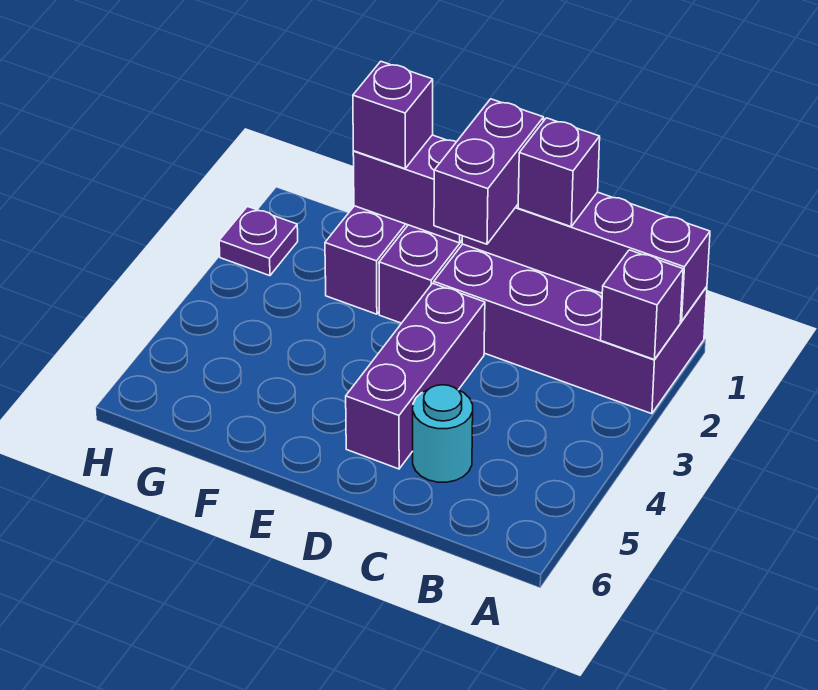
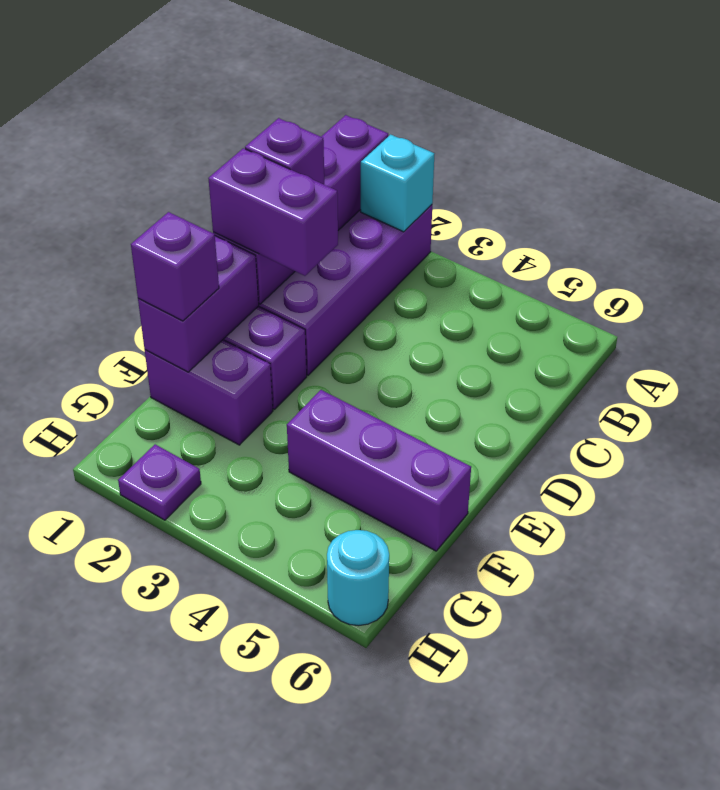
purple 1x1 brick [601,250,683,360] -> cyan 1x1 brick [361,134,434,232]
cyan 1x1 round brick [413,385,473,482] -> cyan 1x1 round brick moved to [327,530,389,626]
purple 1x3 brick [346,283,485,469] -> purple 1x3 brick moved to [287,390,471,551]

